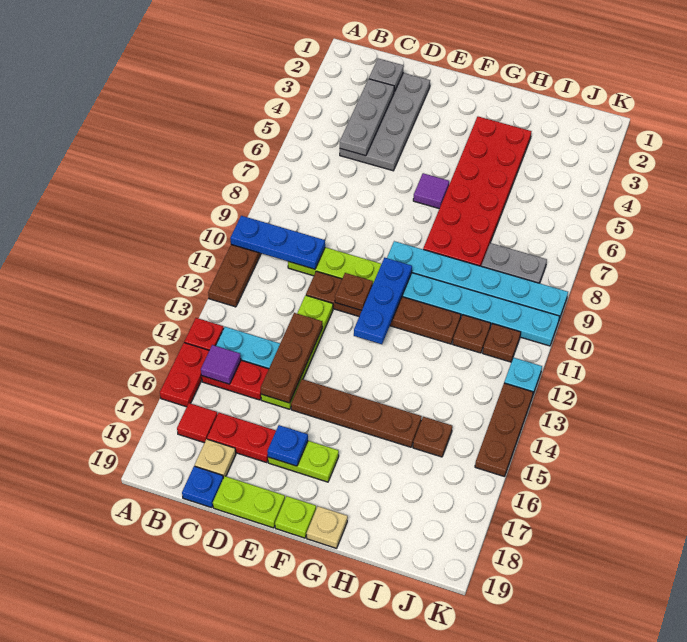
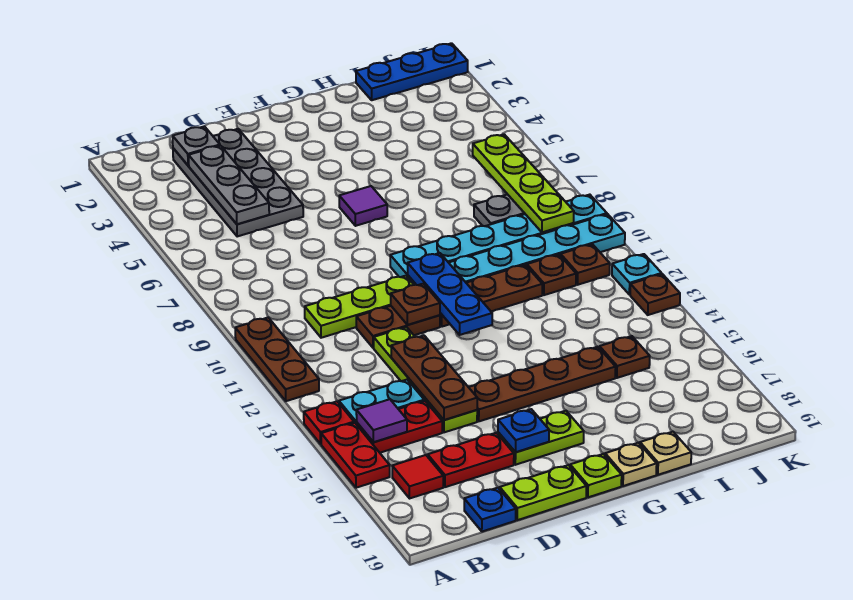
blue 1x3 plate [230,216,325,269] -> blue 1x3 plate moved to [356,43,468,100]
tan 1x1 plate [195,439,236,478] -> tan 1x1 plate moved to [640,432,691,475]
red 2x6 plate [423,117,532,266] -> none
none -> lime 1x4 plate [473,134,574,232]
brown 1x3 plate [475,383,533,477] -> brown 1x1 plate [630,274,680,315]

